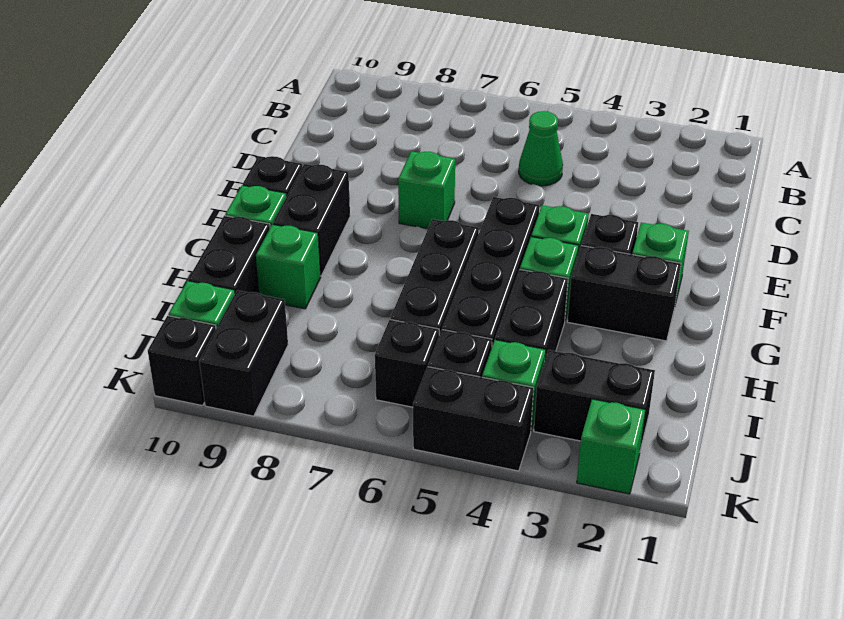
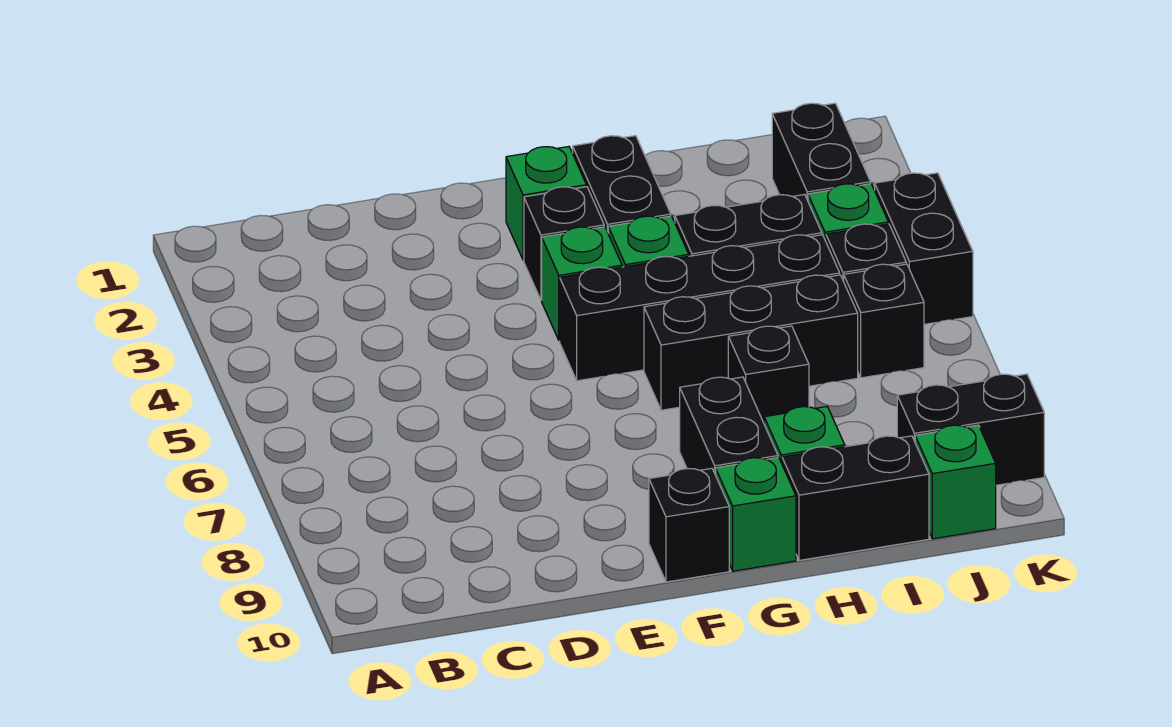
green 1x1 cone [519,111,563,186] -> none
green 1x1 brick [398,151,455,229] -> none
black 1x2 brick [273,164,350,276] -> black 1x2 brick turned to [680,377,778,475]
green 1x1 brick [577,399,646,494] -> none
black 1x1 brick [148,316,216,406] -> black 1x1 brick moved to [728,326,809,423]

